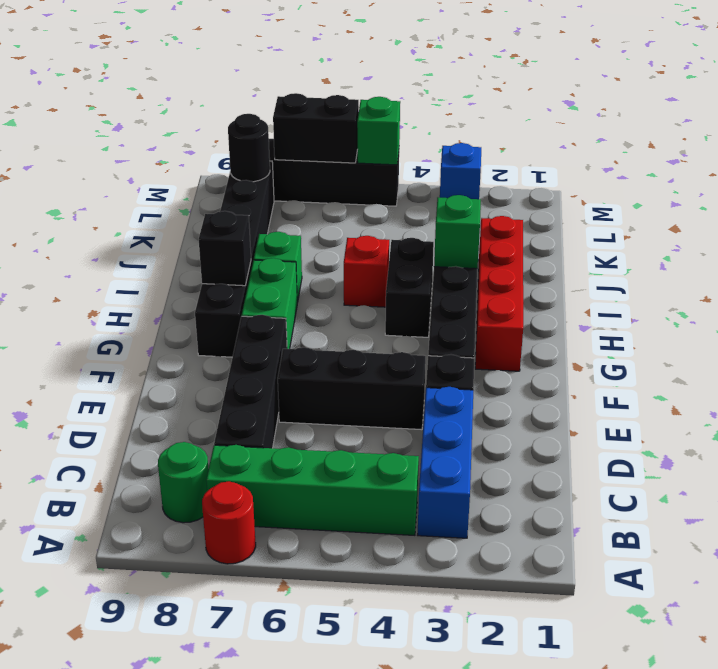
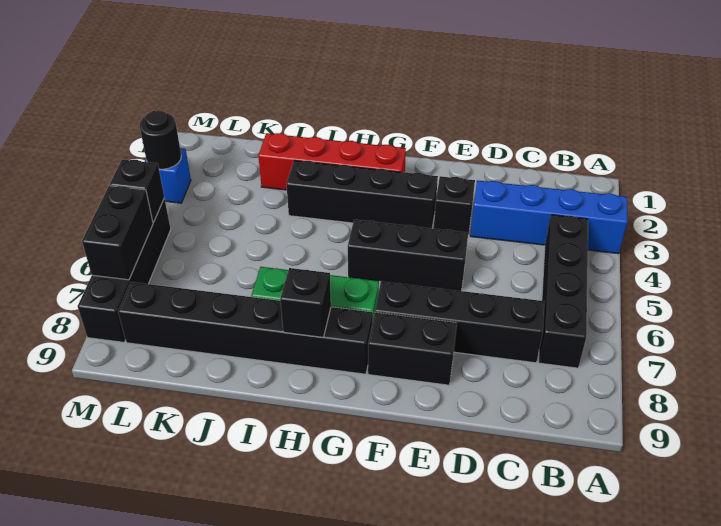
red 1x1 round brick [202,481,256,564] -> none
blue 1x3 brick [418,387,473,538] -> blue 1x4 brick [470,180,628,254]
green 1x4 brick [206,445,419,535] -> black 1x4 brick [539,215,588,368]
green 1x1 round brick [158,442,209,523] -> none
black 1x3 brick [278,347,426,430] -> black 1x3 brick turned to [348,220,468,291]
black 1x2 brick [385,238,434,337] -> black 1x2 brick moved to [368,312,457,385]
green 1x1 brick [434,195,481,269] -> none
red 1x1 brick [344,236,389,307] -> none
black 1x1 round brick [228,114,270,182] -> black 1x1 round brick moved to [139,110,181,169]
green 1x1 brick [357,97,400,165] -> black 1x1 brick [110,159,164,223]

